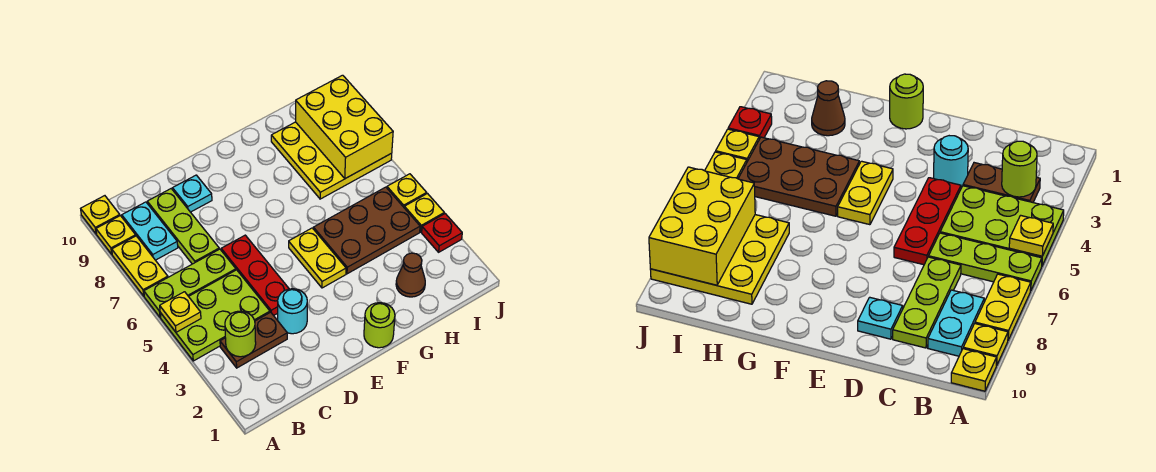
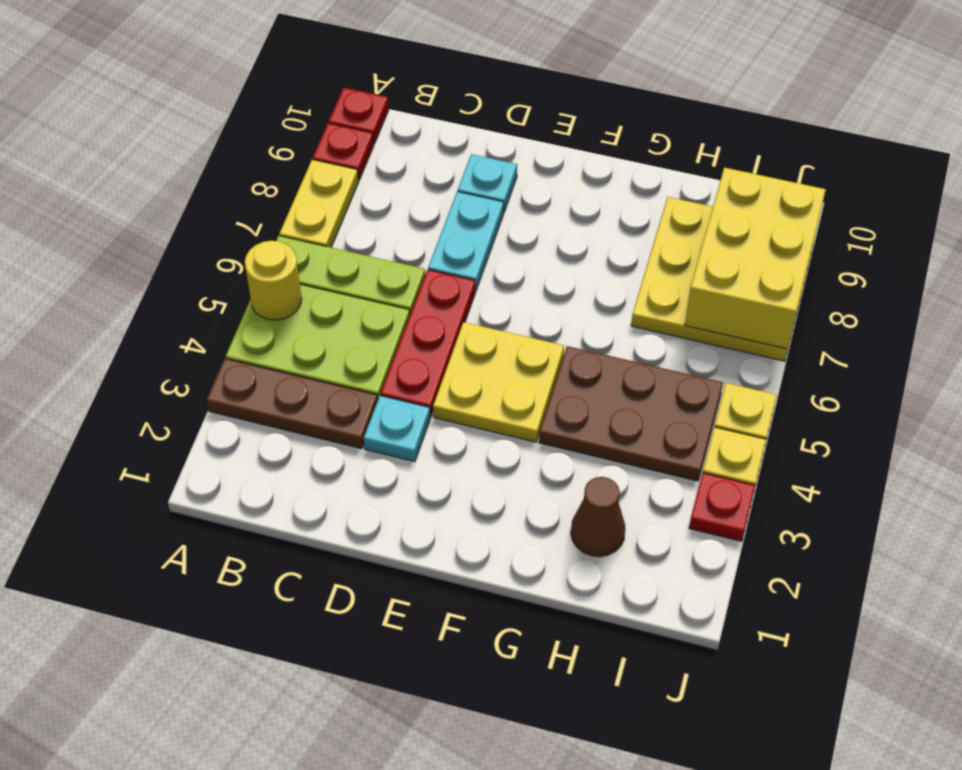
yellow 1x1 plate [160,292,201,332] -> yellow 1x1 round brick [245,241,302,320]
yellow 1x1 plate [96,216,136,254] -> red 1x1 plate [313,123,374,180]
yellow 1x1 plate [81,196,120,234] -> red 1x1 plate [329,88,389,144]
brown 1x2 plate [220,312,287,368] -> brown 1x3 plate [207,359,378,449]
lime 1x1 round brick [225,311,256,357] -> none
cyan 1x2 plate [122,202,178,260] -> cyan 1x2 plate moved to [428,192,504,291]
lime 1x3 plate [147,189,219,264] -> none
cyan 1x1 round brick [278,289,307,334] -> cyan 1x1 plate [364,396,430,462]
lime 1x1 round brick [364,303,395,348] -> none
yellow 1x2 plate [289,228,346,288] -> yellow 2x2 plate [433,322,564,442]

